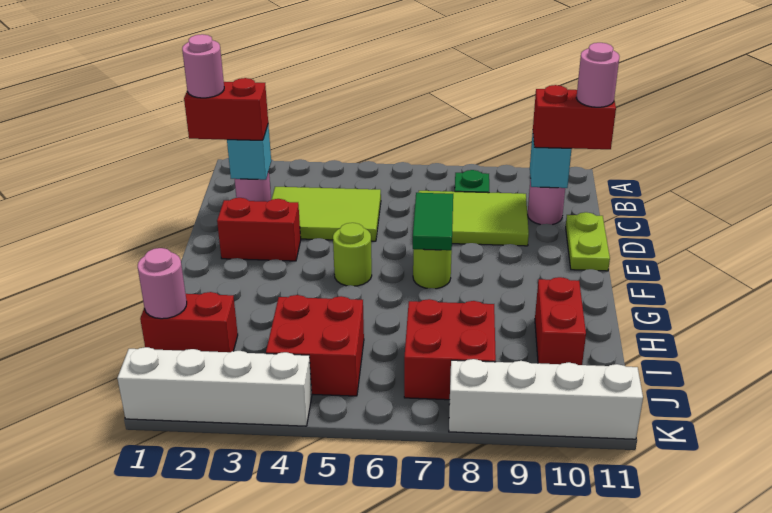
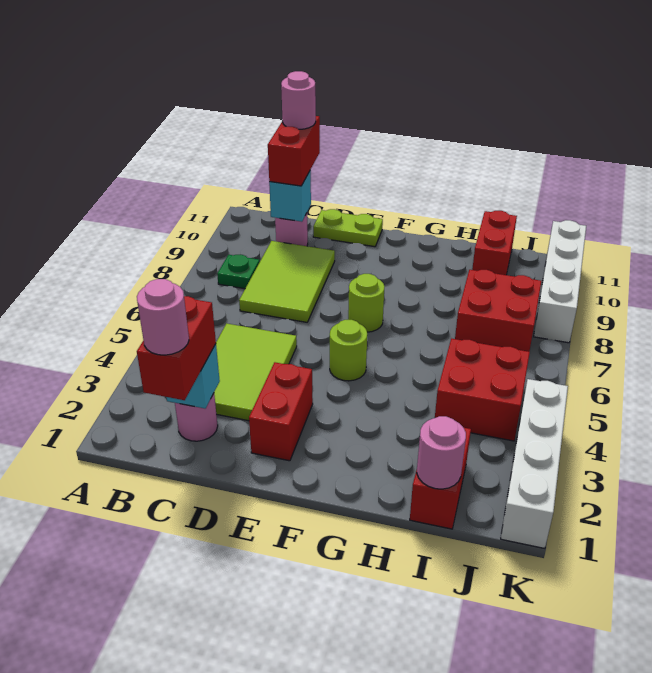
green 1x2 tile [413,193,453,250] -> none
red 1x2 brick [535,277,586,365] -> red 1x2 brick turned to [472,211,517,275]

